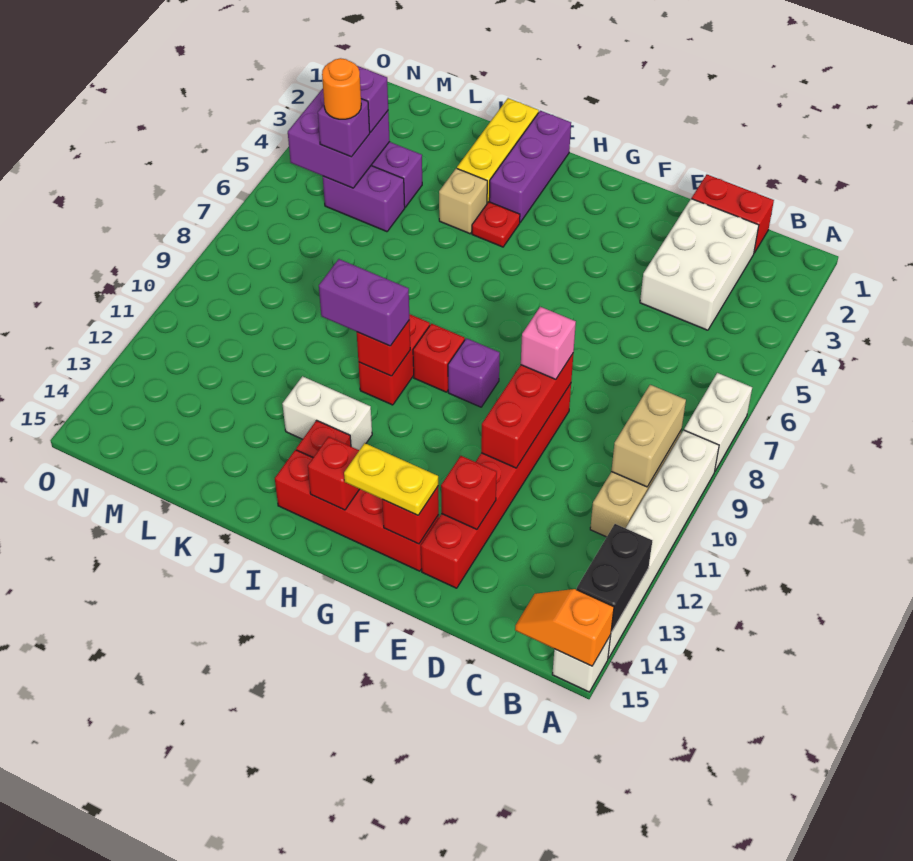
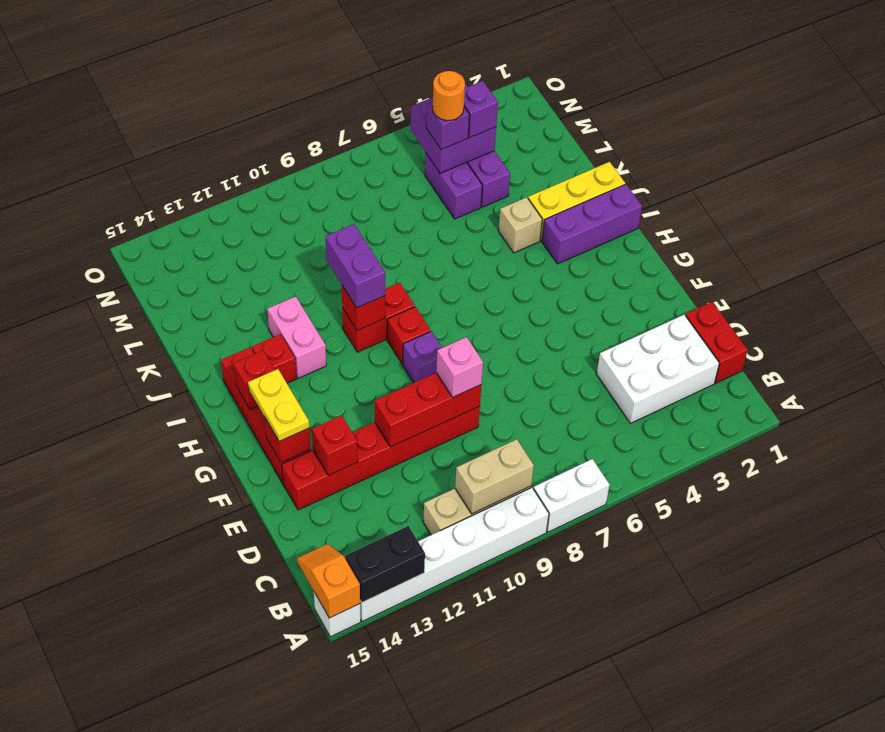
red 1x1 plate [472,202,520,247] -> none
white 1x2 brick [282,376,372,450] -> pink 1x2 brick [267,296,326,378]

